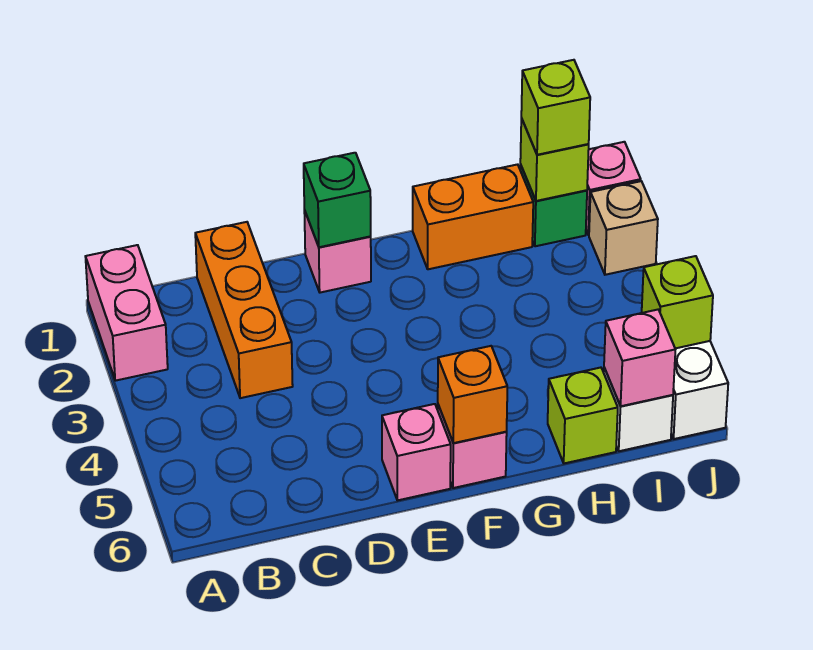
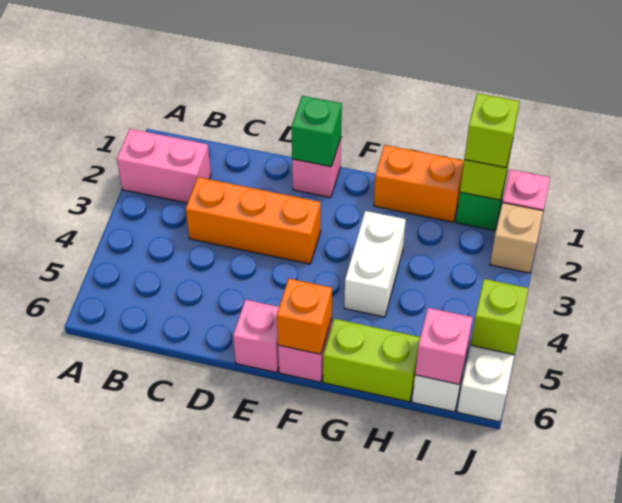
pink 1x2 brick [85,245,168,381] -> pink 1x2 brick turned to [117,129,211,203]
orange 1x3 brick [195,222,293,398] -> orange 1x3 brick turned to [186,177,321,264]
none -> white 1x2 brick [344,211,406,317]
lime 1x1 brick [548,368,618,463] -> lime 1x2 brick [323,319,420,402]

